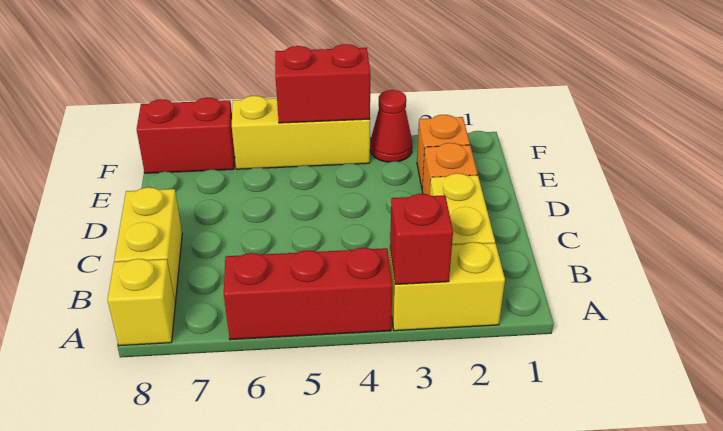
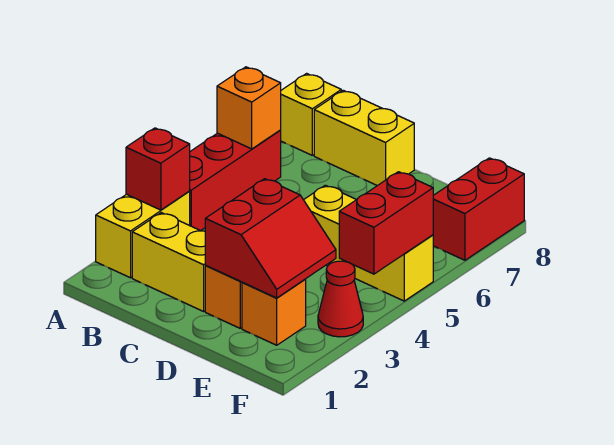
none -> orange 1x1 brick [217,67,281,149]
none -> red 2x2 slope [205,179,336,298]
yellow 1x3 brick [232,96,370,169] -> yellow 1x3 brick turned to [304,185,433,301]

